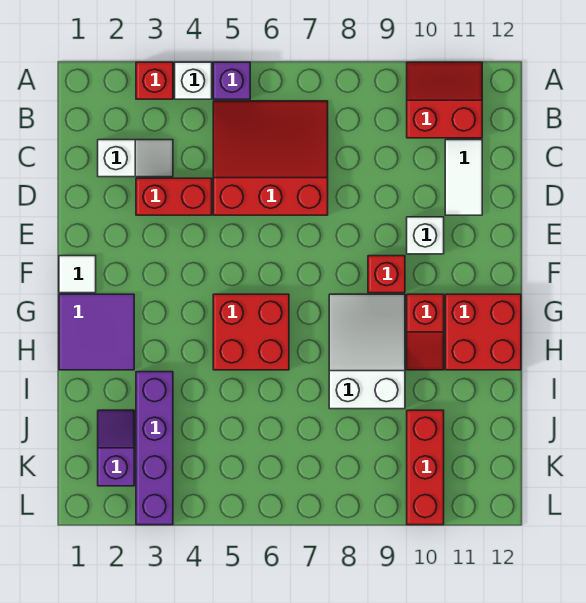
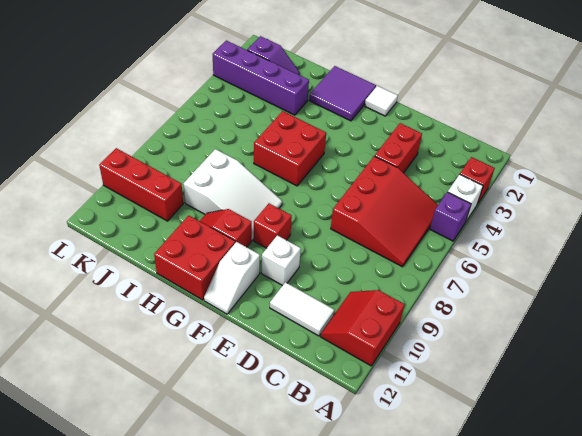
red 2x2 slope [407,62,482,138] -> red 2x2 slope turned to [320,290,405,366]
white 1x2 slope [98,140,173,177] -> white 1x2 slope moved to [204,242,260,314]

